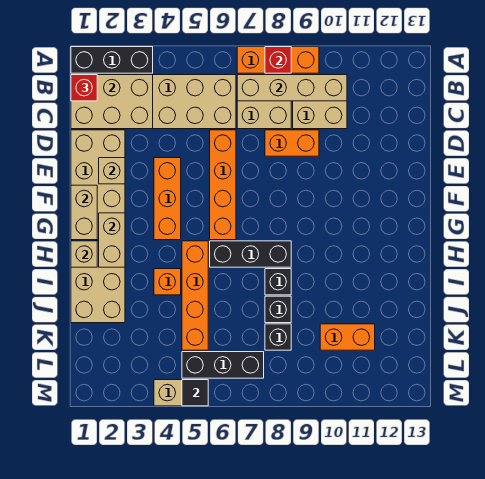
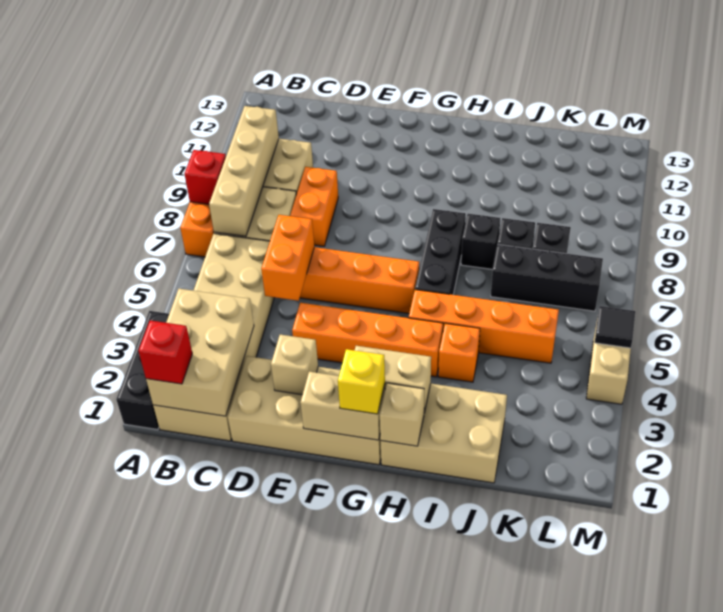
orange 1x3 brick [154,158,181,240] -> orange 1x4 brick [292,303,443,377]
none -> yellow 1x1 brick [338,349,385,414]
orange 1x2 brick [320,324,375,350] -> orange 1x2 brick moved to [261,215,314,301]
black 1x3 brick [182,352,264,378] -> black 1x3 brick turned to [491,244,603,311]

